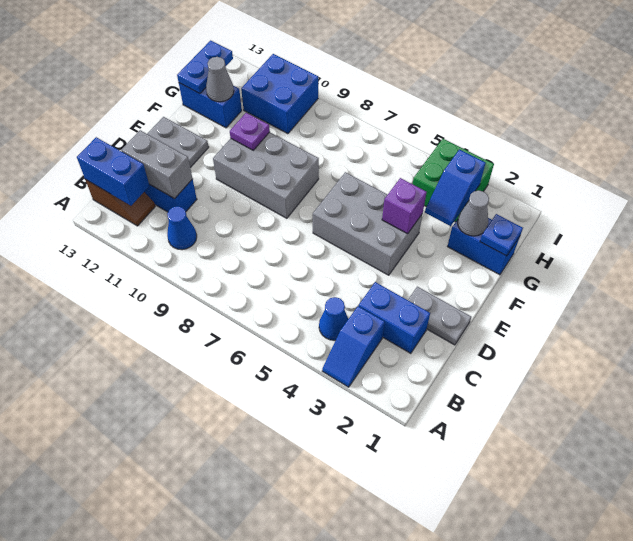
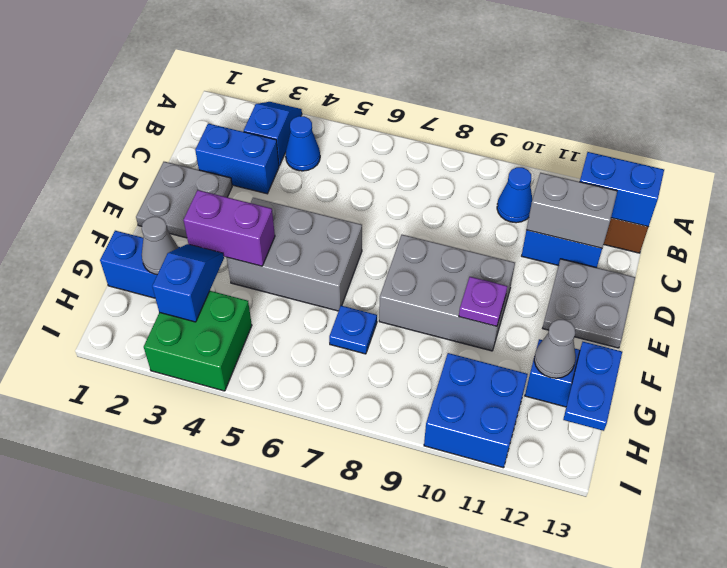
grey 1x2 plate [408,287,471,345] -> grey 2x2 plate [136,162,232,238]
purple 1x1 brick [382,178,427,234] -> purple 1x2 brick [183,190,275,266]
blue 1x1 plate [480,214,523,256] -> blue 1x1 plate moved to [329,306,377,354]

